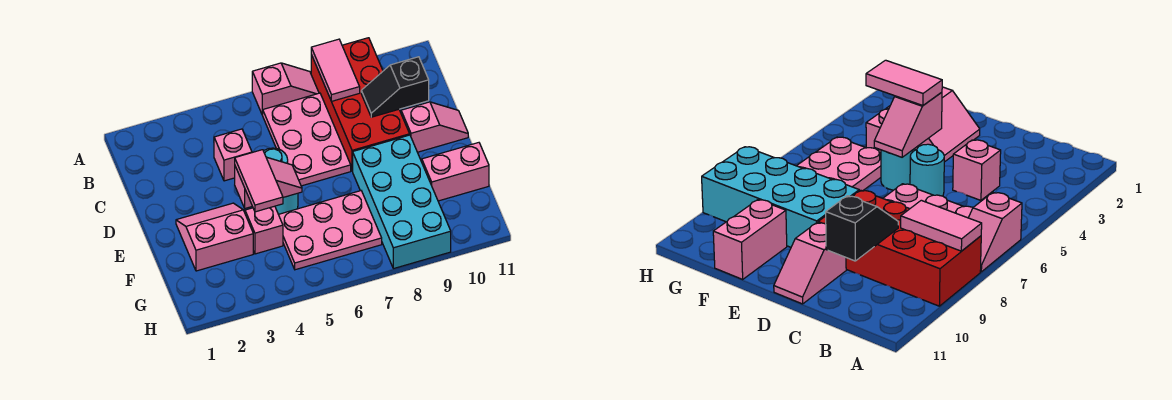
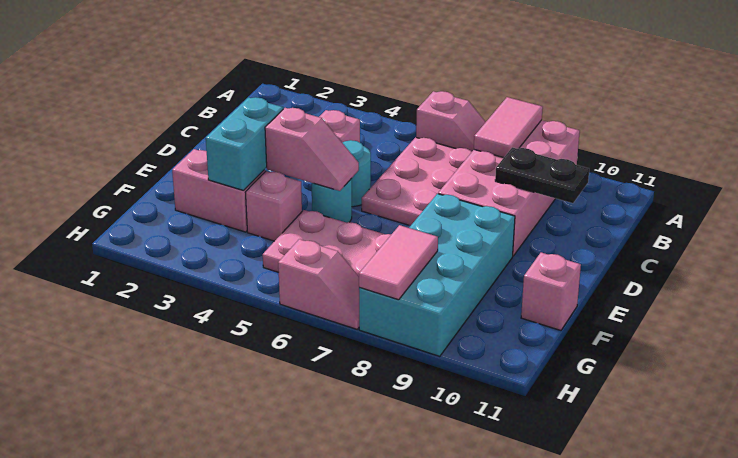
red 2x4 brick [311,38,410,171] -> pink 2x4 brick [438,120,580,256]
black 1x2 slope [361,57,429,117] -> black 1x2 plate [495,147,589,203]
pink 1x2 slope [401,102,468,152] -> pink 1x2 slope moved to [278,239,359,329]
none -> cyan 1x2 brick [206,97,283,191]
pink 1x2 tile [235,150,283,212] -> pink 1x2 tile moved to [359,225,438,300]
pink 1x2 brick [422,143,489,201] -> pink 1x1 brick [521,252,581,330]

